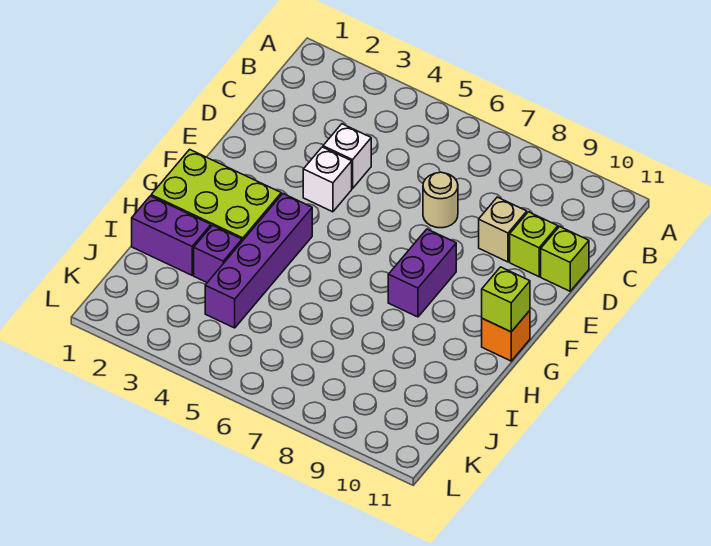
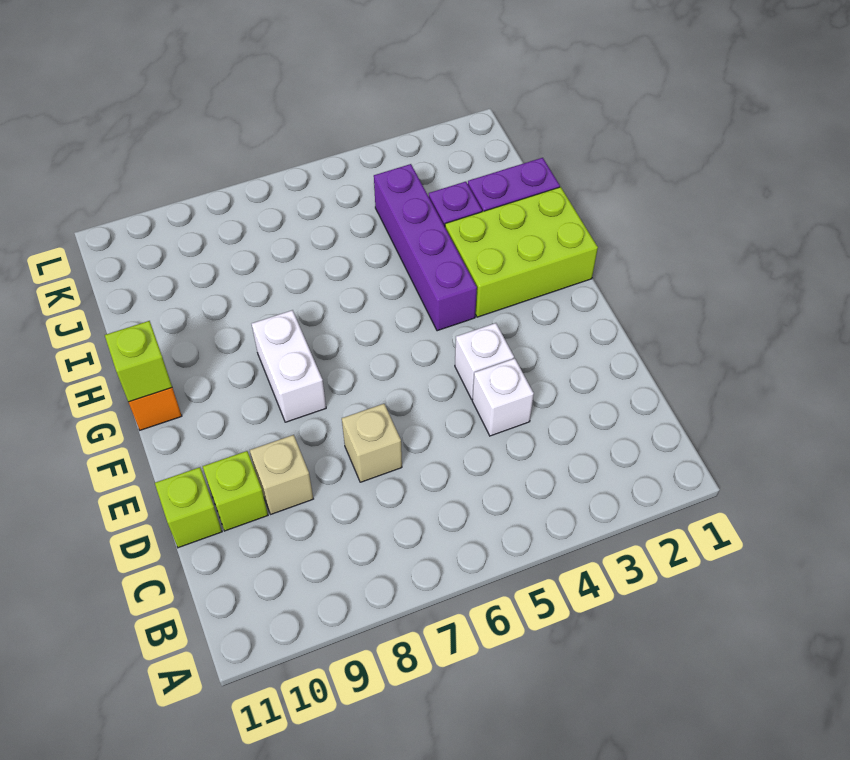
tan 1x1 round brick [423,172,458,228] -> tan 1x1 brick [342,404,402,482]
purple 1x2 brick [388,229,456,317] -> white 1x2 brick [252,310,326,422]

